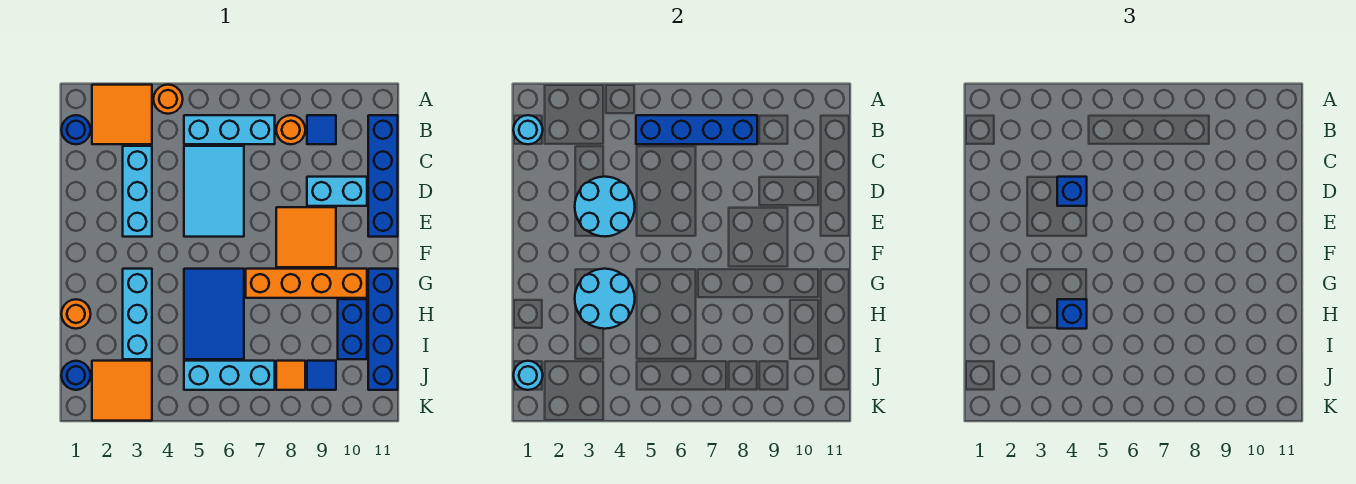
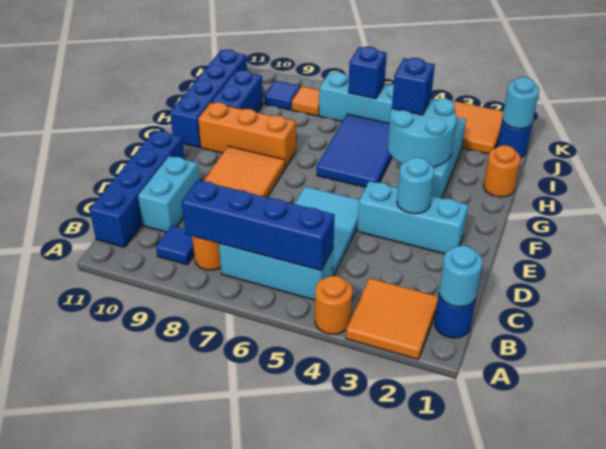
cyan 1x3 brick [123,146,152,237] -> cyan 1x3 brick turned to [357,181,468,254]
cyan 2x2 round brick [575,177,635,237] -> cyan 1x1 round brick [397,157,434,214]
blue 1x1 brick [1057,177,1087,206] -> blue 1x1 brick moved to [348,47,387,99]
cyan 1x2 brick [307,177,367,206] -> cyan 1x2 brick turned to [138,156,199,232]
orange 1x4 brick [246,269,367,298] -> orange 1x3 brick [198,102,296,168]

